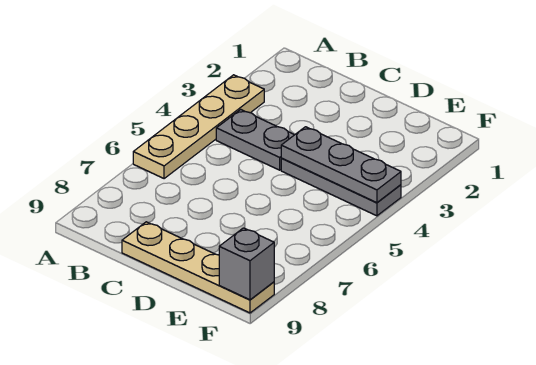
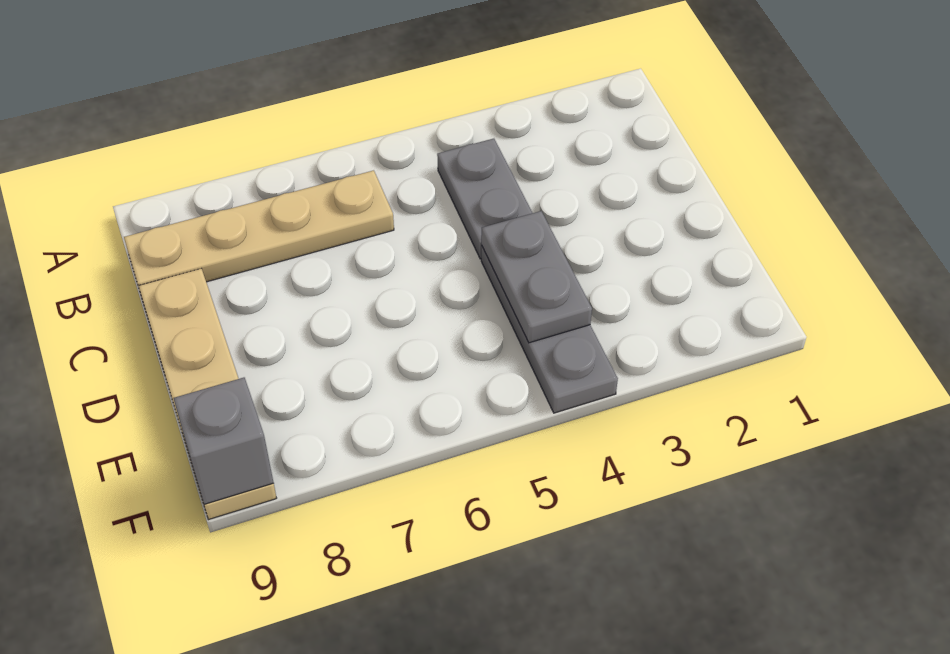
tan 1x4 plate [133,75,264,179] -> tan 1x4 plate moved to [124,170,394,287]
grey 1x3 plate [281,127,401,203] -> grey 1x2 plate [481,211,592,343]

